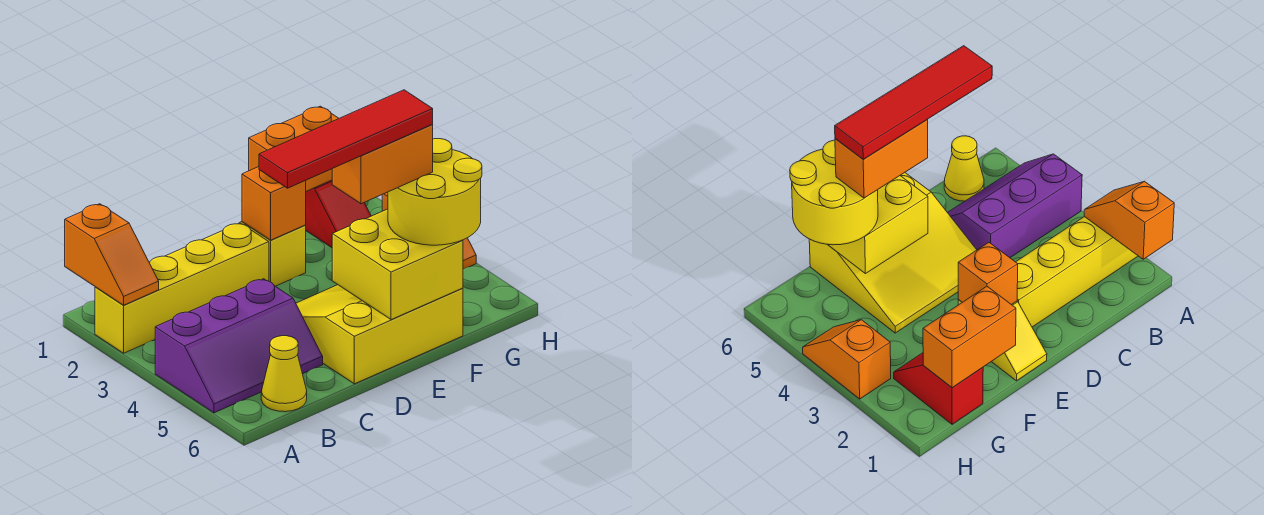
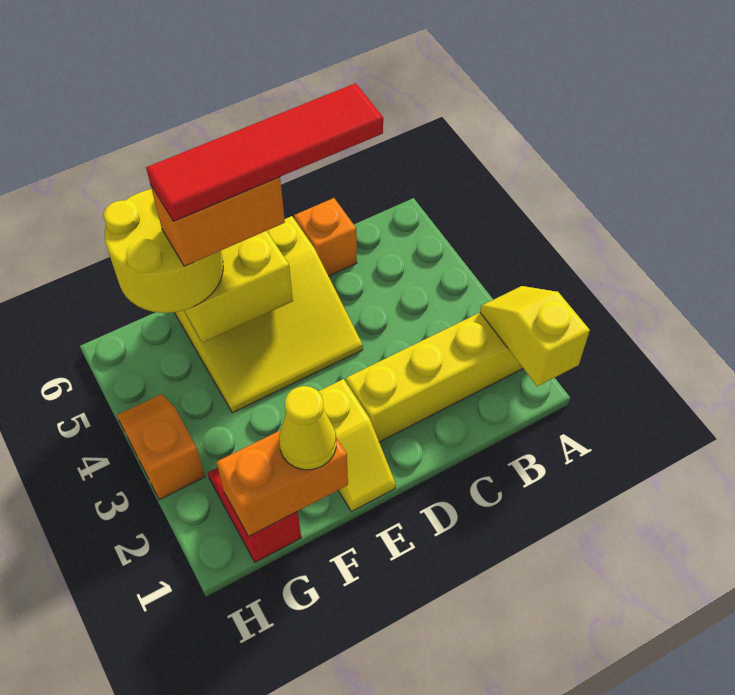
orange 1x2 slope [65,204,159,305] -> yellow 1x2 slope [480,286,590,386]
purple 2x3 slope [155,279,323,413] -> none
yellow 1x1 cone [261,336,307,412] -> yellow 1x1 cone moved to [279,386,336,470]
orange 1x1 brick [242,167,306,240] -> orange 1x1 brick moved to [294,198,357,276]

